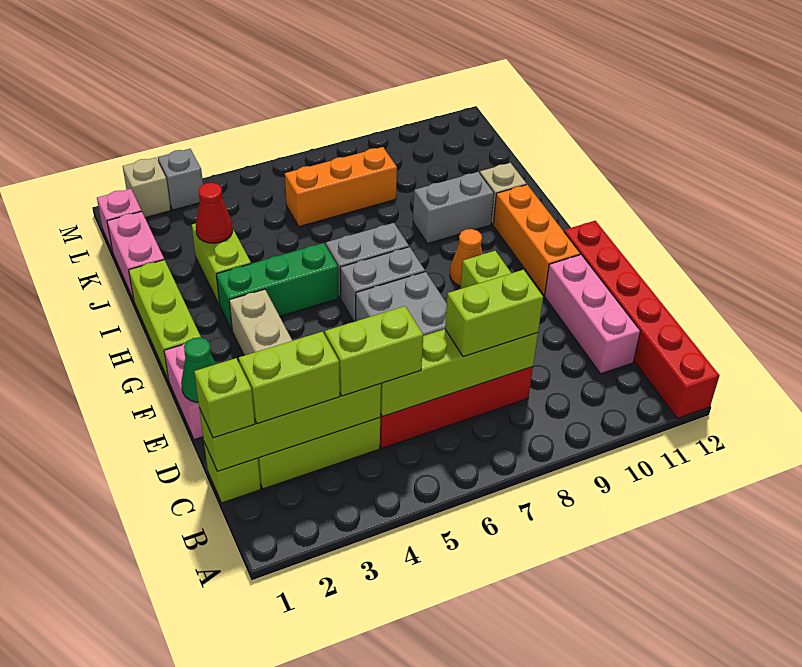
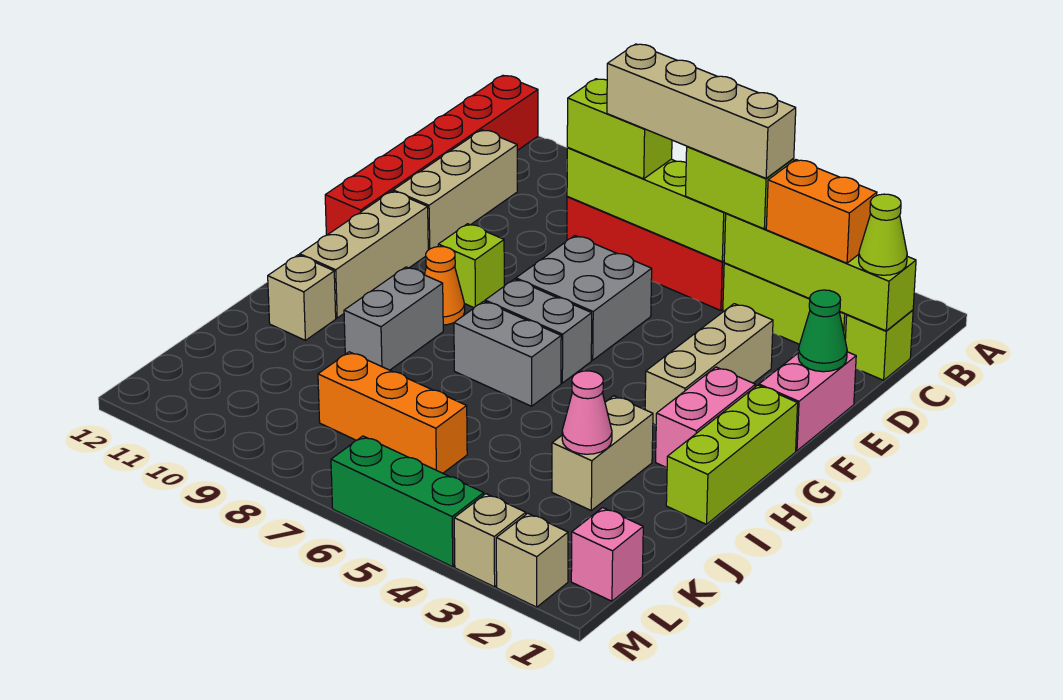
lime 1x1 brick [194,358,255,438] -> lime 1x1 cone [859,194,907,275]
lime 1x2 brick [239,332,340,424] -> orange 1x2 brick [766,160,877,263]
none -> tan 1x4 brick [607,44,796,178]
pink 1x3 brick [545,255,640,374] -> tan 1x3 brick [393,130,517,250]
orange 1x3 brick [493,185,580,295] -> tan 1x3 brick [300,191,428,318]
green 1x3 brick [216,243,338,330] -> green 1x3 brick moved to [331,436,484,567]
lime 1x2 brick [192,224,251,305] -> tan 1x2 brick [552,396,653,510]
grey 1x2 brick [413,172,494,244] -> grey 1x2 brick turned to [344,267,443,370]
pink 1x2 brick [107,212,164,300] -> pink 1x2 brick moved to [656,367,756,468]
red 1x1 cone [196,183,233,243] -> pink 1x1 cone [562,371,612,454]
grey 1x1 brick [158,149,203,210] -> tan 1x1 brick [454,494,526,587]

